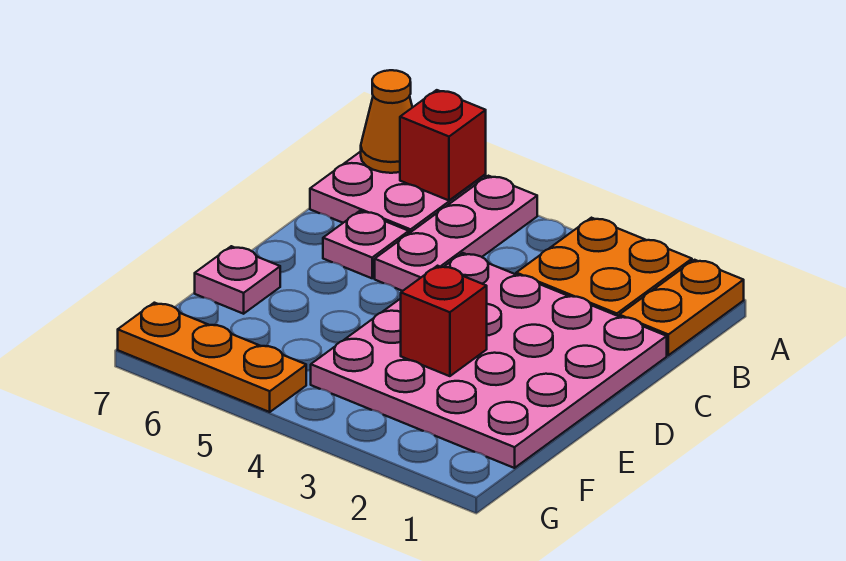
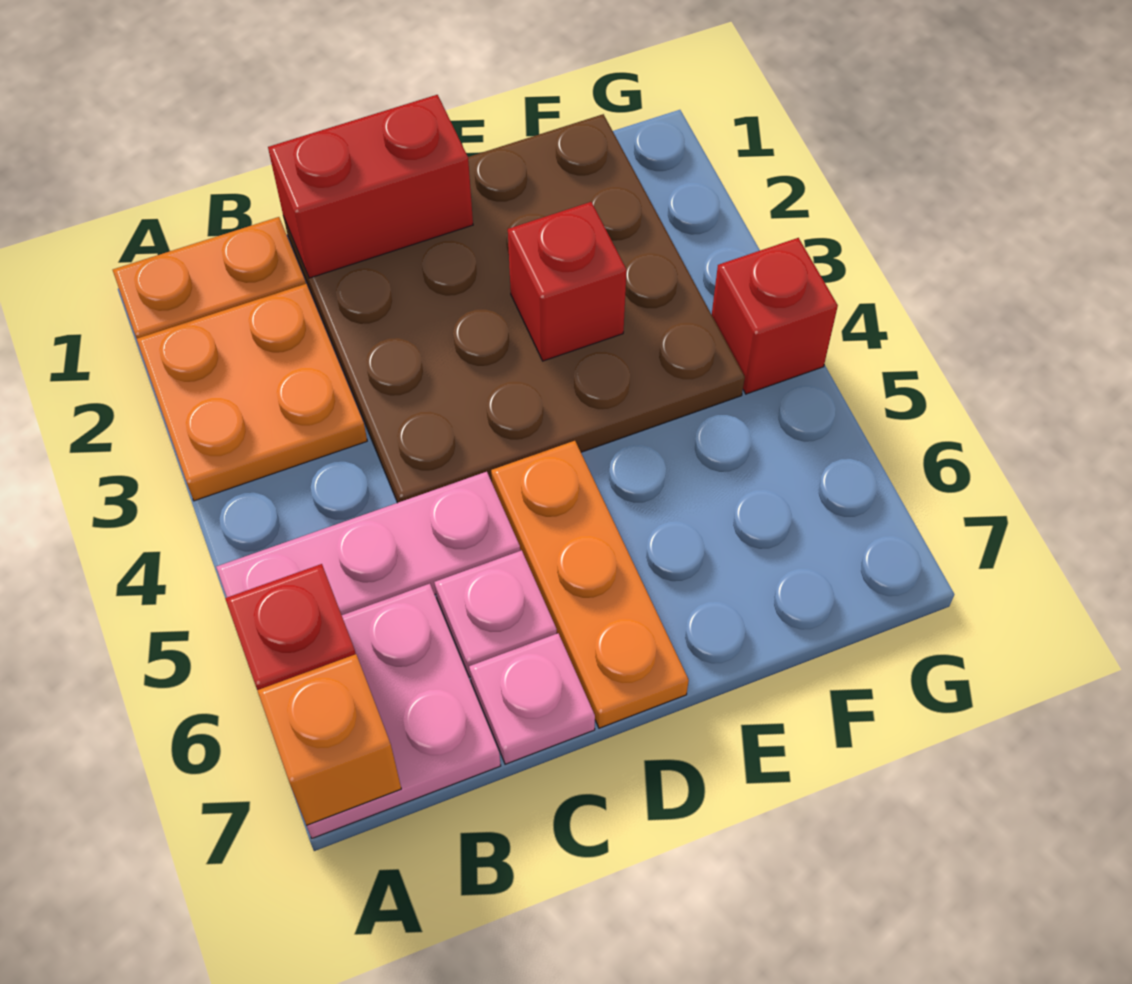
orange 1x1 cone [361,70,412,173] -> orange 1x1 brick [257,654,401,825]
pink 4x4 plate [311,253,667,468] -> brown 4x4 plate [284,114,745,503]
none -> red 1x2 brick [268,95,473,278]
pink 1x1 plate [195,246,280,314] -> pink 1x1 plate moved to [469,633,595,764]
none -> red 1x1 brick [712,238,838,394]
orange 1x3 plate [118,303,306,412] -> orange 1x3 plate moved to [491,441,689,728]

